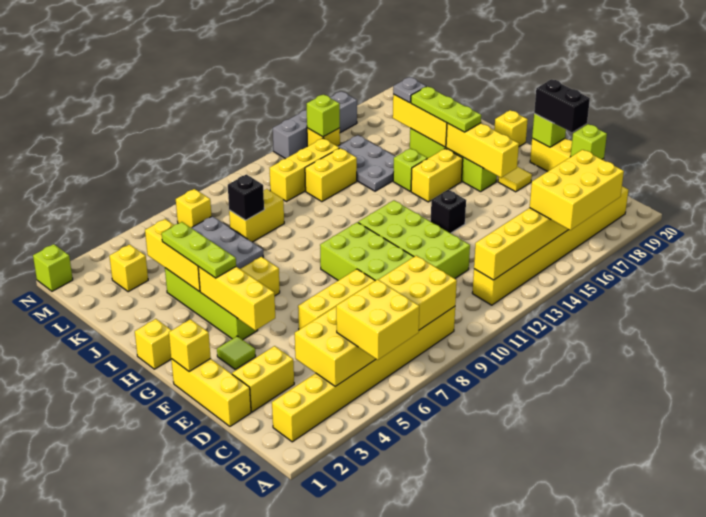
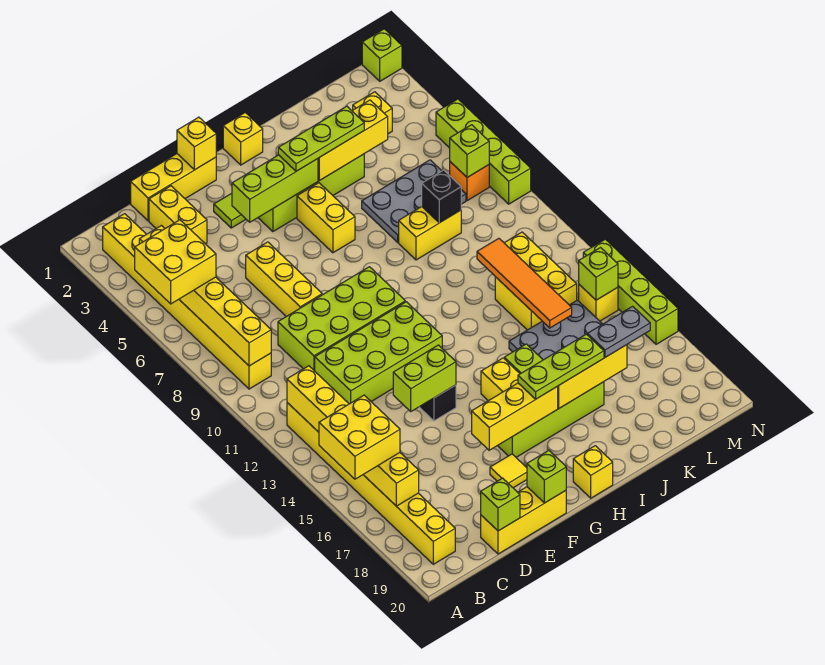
yellow 2x3 brick [530,150,624,230] -> yellow 2x2 brick [319,395,400,479]
yellow 2x6 brick [295,255,457,386] -> yellow 1x6 brick [139,226,271,366]
none -> lime 1x2 brick [393,345,456,411]
black 1x2 brick [534,79,590,132] -> none
yellow 1x3 brick [198,267,275,330] -> lime 1x3 brick [232,155,318,222]
yellow 1x2 brick [229,189,284,242] -> yellow 1x2 brick turned to [399,207,461,260]
none -> orange 1x4 tile [477,238,572,328]
grey 1x1 plate [393,77,426,103] -> grey 1x2 plate [587,306,650,357]
yellow 1x1 brick [176,189,212,228] -> orange 1x1 brick [450,162,489,201]
none -> lime 1x1 brick [450,125,489,177]
none -> lime 1x4 brick [436,99,531,204]
grey 1x4 brick [273,91,357,159] -> lime 1x4 brick [583,239,678,344]

